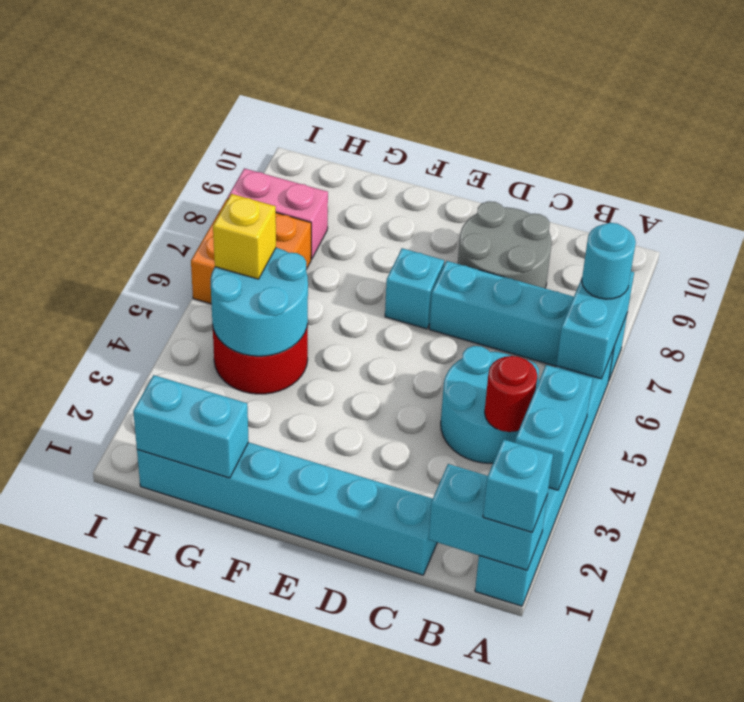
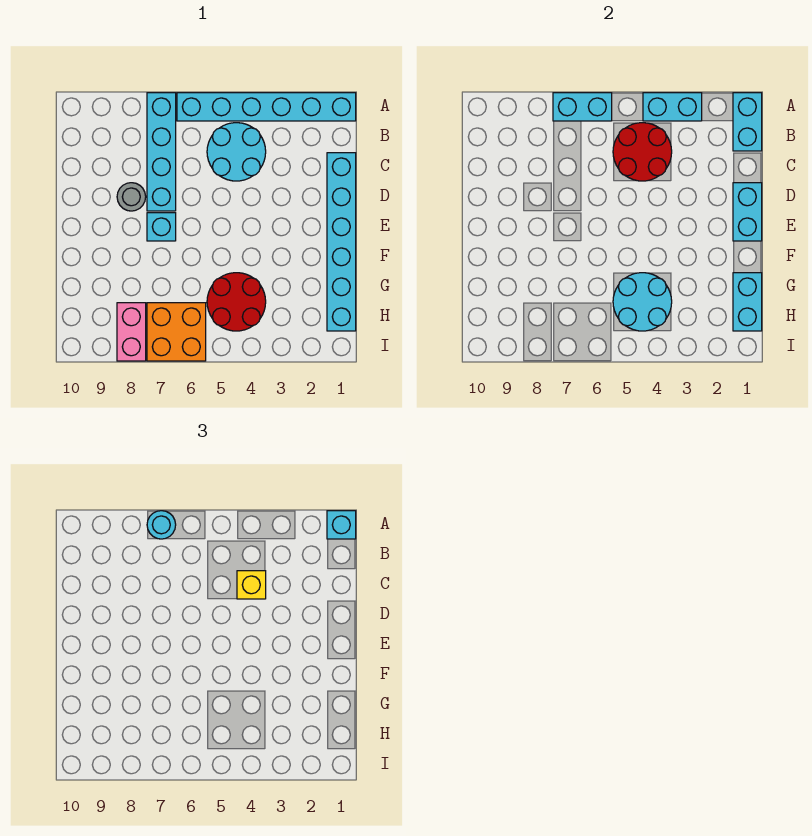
red 1x1 round brick [485,356,537,432] -> red 2x2 round brick [613,123,672,181]
grey 2x2 round brick [458,201,552,288] -> grey 1x1 round brick [117,183,146,211]
none -> cyan 1x2 brick [733,183,762,241]
yellow 1x1 brick [213,194,276,279] -> yellow 1x1 brick moved to [237,571,266,599]

